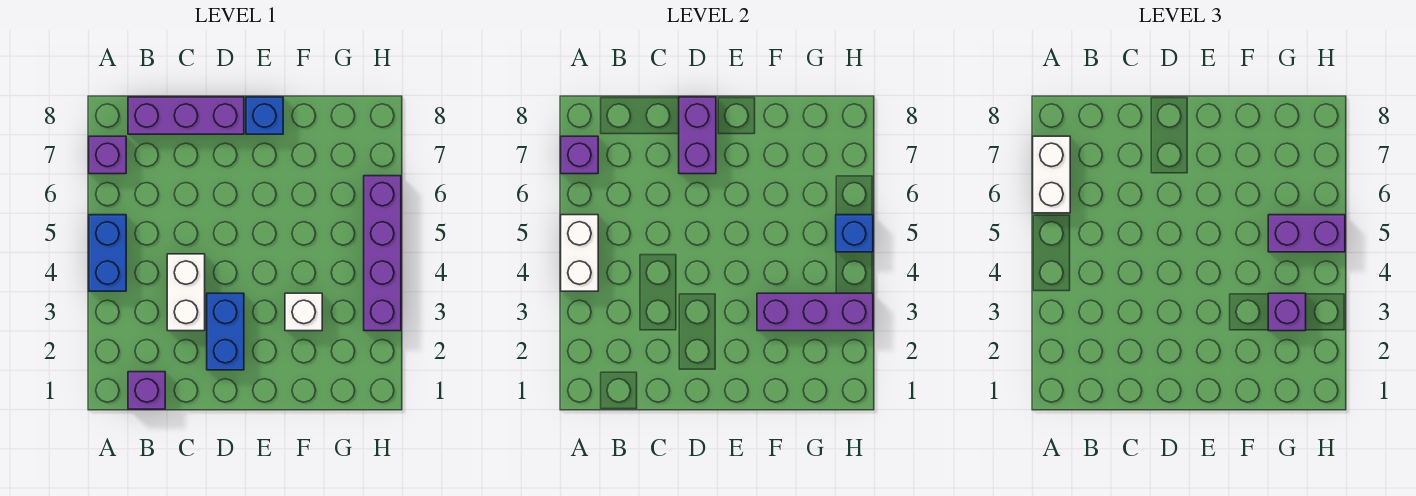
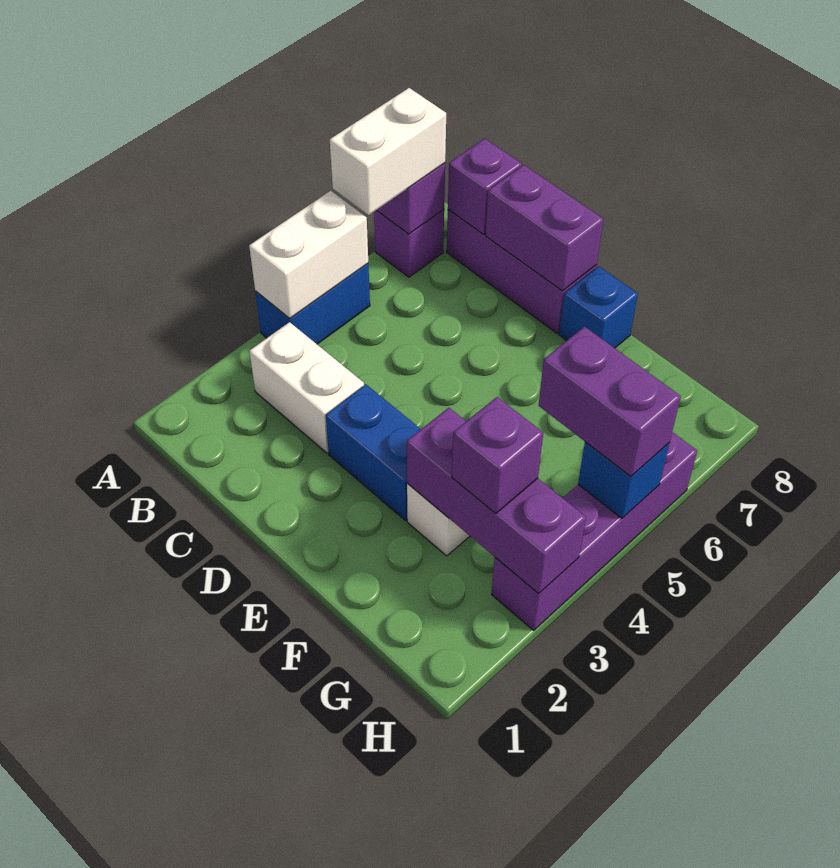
purple 1x1 brick [128,372,165,409] -> purple 1x1 brick moved to [448,139,522,234]
white 1x2 brick [167,254,205,331] -> white 1x2 brick turned to [249,322,364,453]
blue 1x2 brick [207,293,244,370] -> blue 1x2 brick turned to [326,384,421,520]
purple 1x2 brick [679,97,716,174] -> purple 1x2 brick turned to [485,165,603,291]

